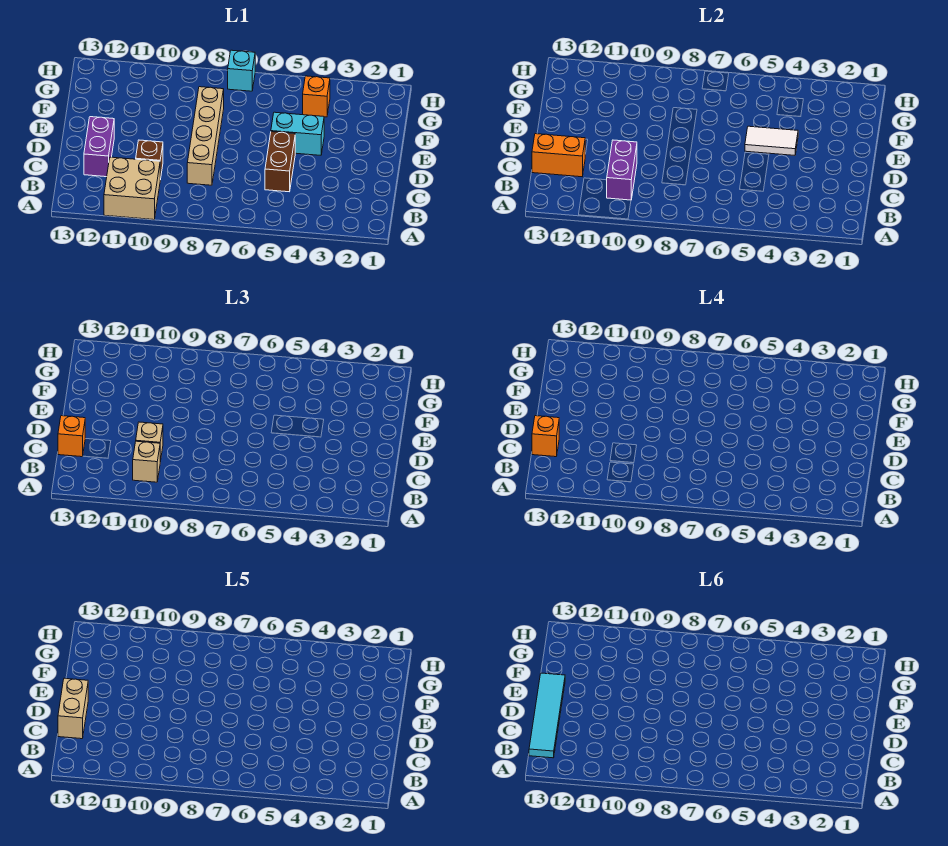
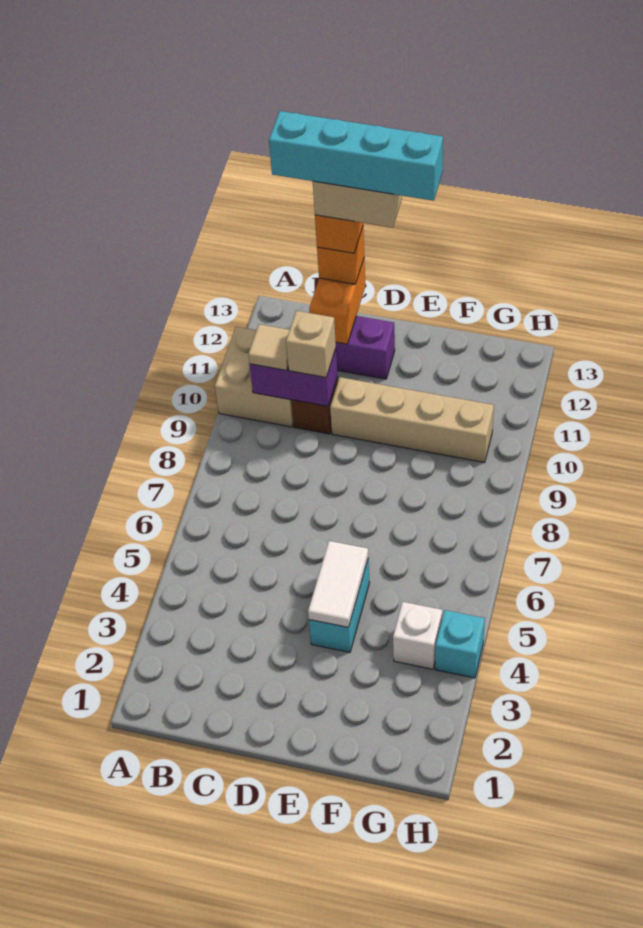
tan 1x1 brick [133,441,160,482] -> tan 1x1 tile [248,324,289,370]
cyan 1x4 tile [529,673,565,758] -> cyan 1x4 brick [269,111,443,201]
brown 1x2 brick [265,132,295,192] -> none
tan 1x4 brick [187,87,224,185] -> tan 1x4 brick moved to [330,377,494,463]
orange 1x1 brick [303,76,330,117] -> white 1x1 brick [393,602,442,669]
cyan 1x1 brick [228,50,255,91] -> cyan 1x1 brick moved to [435,610,485,678]

